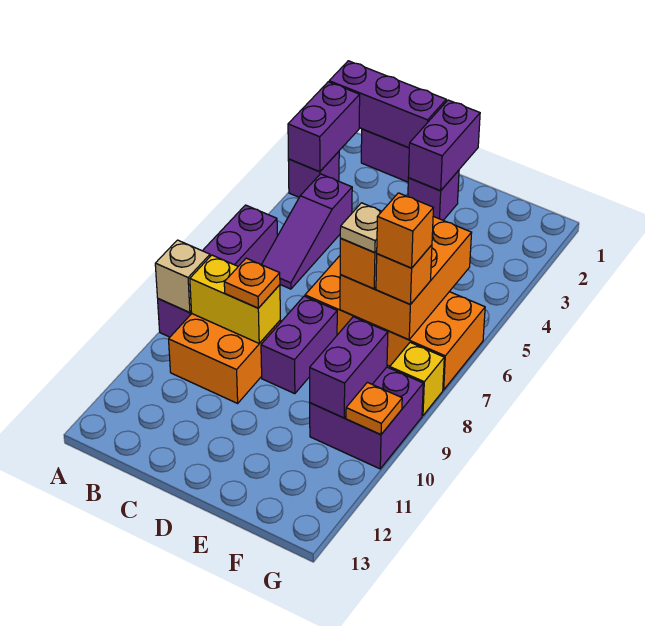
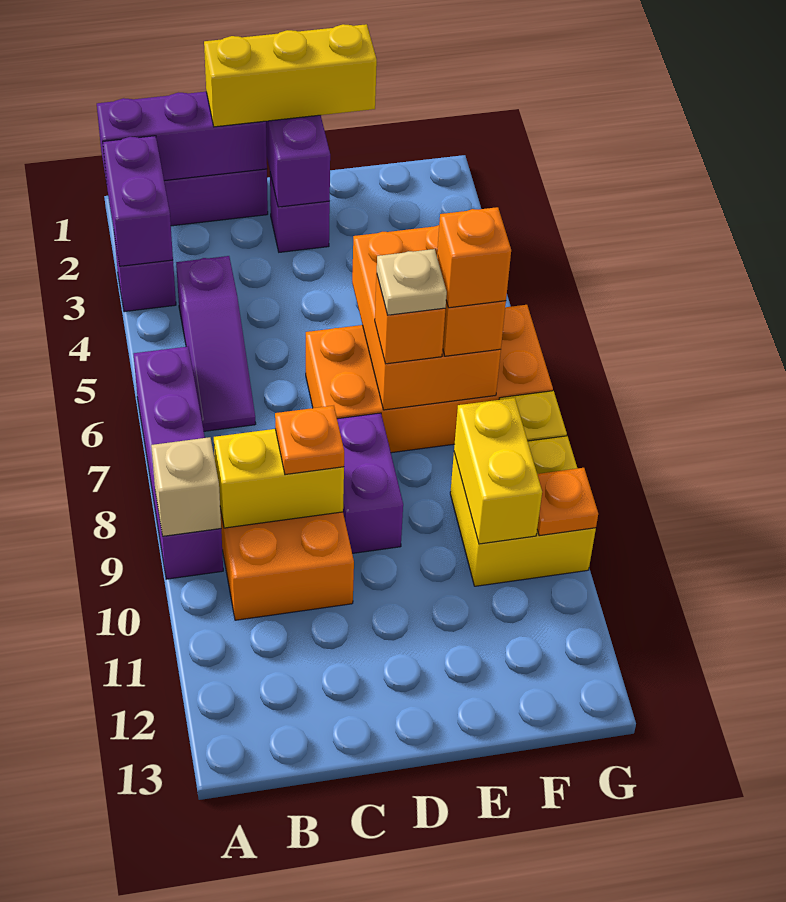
none -> yellow 1x3 brick [204,24,377,127]
purple 2x2 brick [310,367,423,469] -> yellow 2x2 brick [450,436,596,586]
purple 1x2 brick [310,317,388,418] -> yellow 1x2 brick [454,398,542,544]

